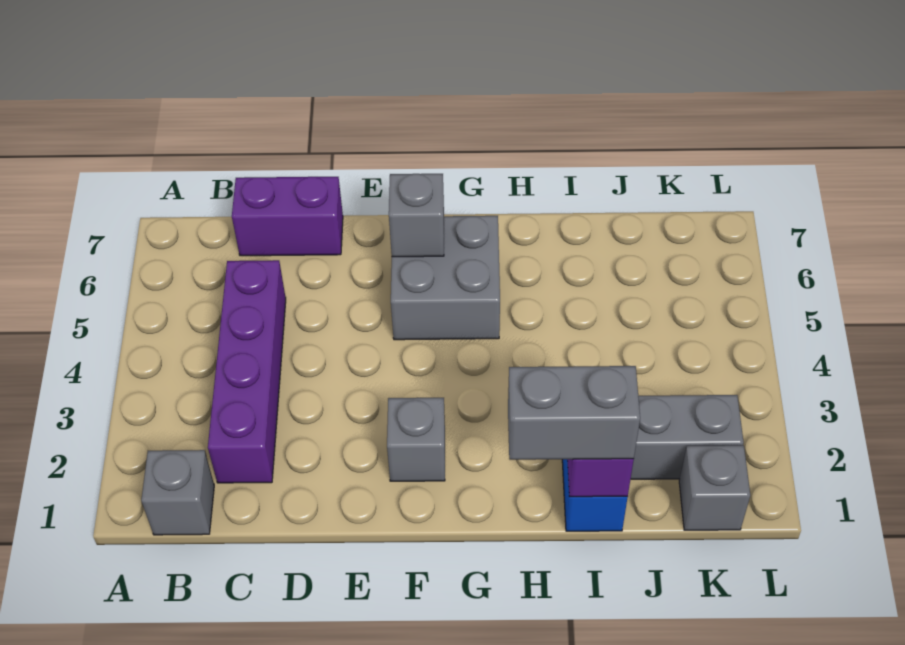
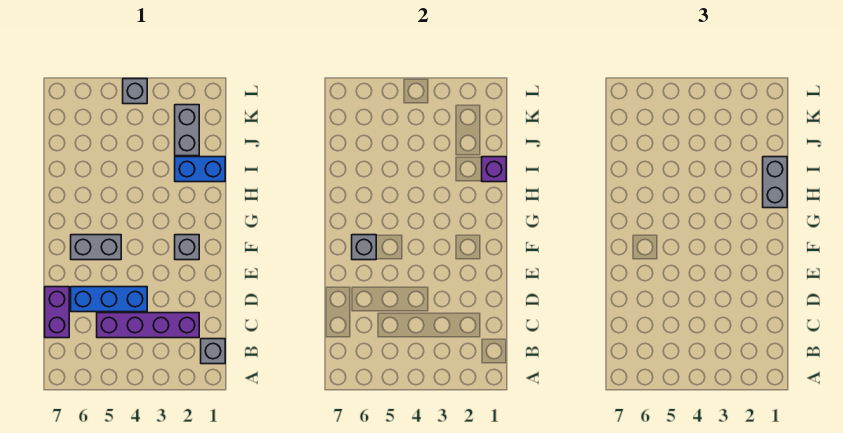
none -> blue 1x3 brick [71,287,147,312]
grey 2x2 brick [391,216,500,340] -> grey 1x2 brick [71,235,121,260]
grey 1x1 brick [679,445,750,530] -> grey 1x1 brick moved to [123,79,147,104]

